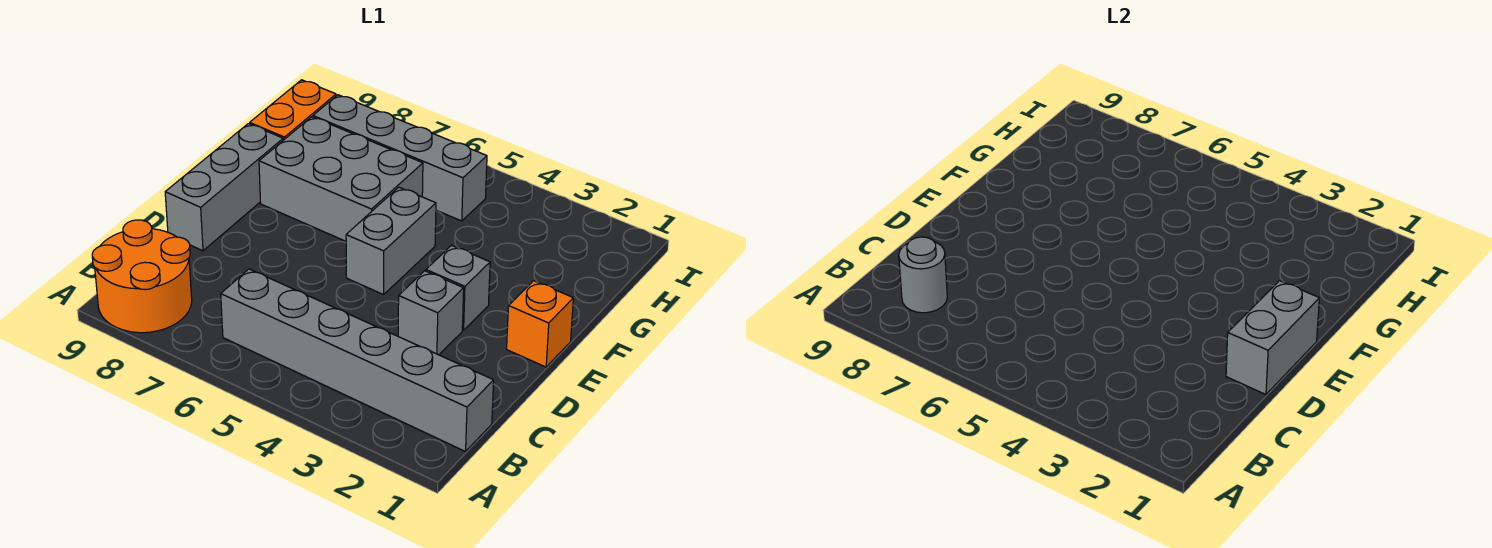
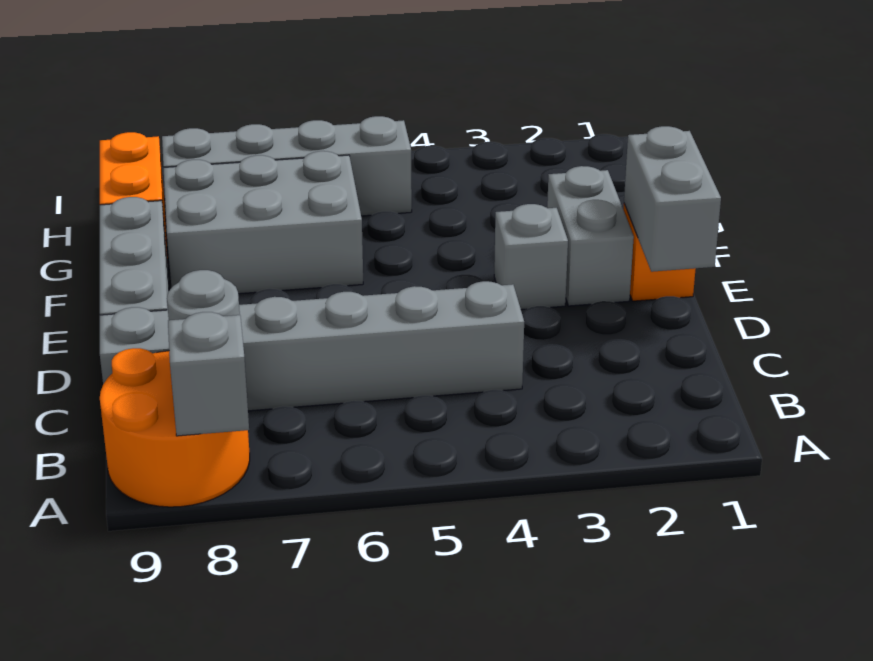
grey 1x6 brick [221,269,494,452] -> grey 1x6 brick moved to [100,281,524,411]
grey 1x1 brick [398,271,464,355] -> grey 1x1 brick moved to [168,312,249,436]
grey 1x2 brick [346,187,436,295] -> grey 1x2 brick moved to [547,166,634,306]

